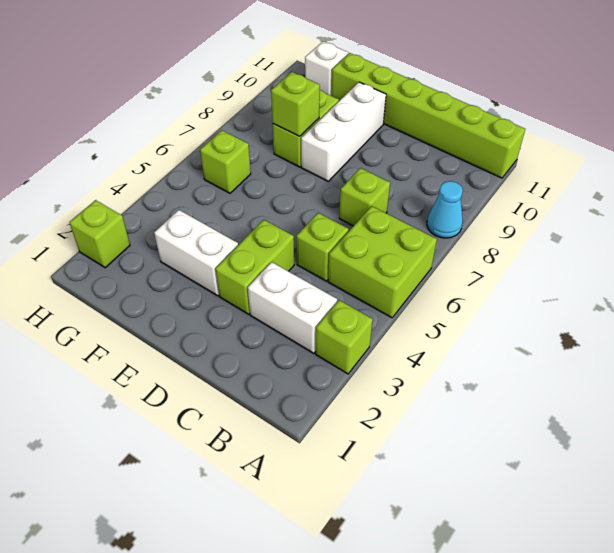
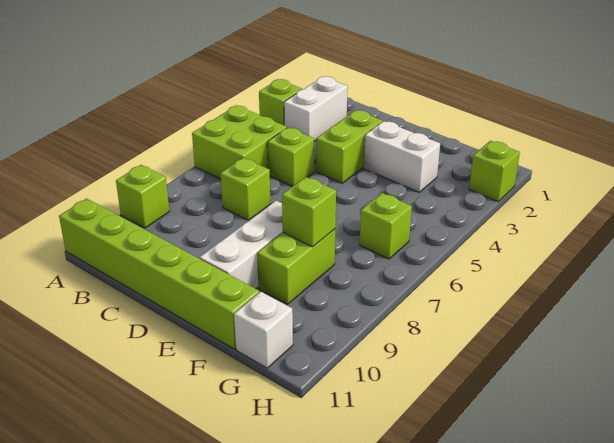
cyan 1x1 cone [427,181,463,238] -> none
none -> lime 1x1 brick [116,165,169,228]
white 1x2 brick [248,262,337,353] -> white 1x2 brick turned to [284,76,348,141]

